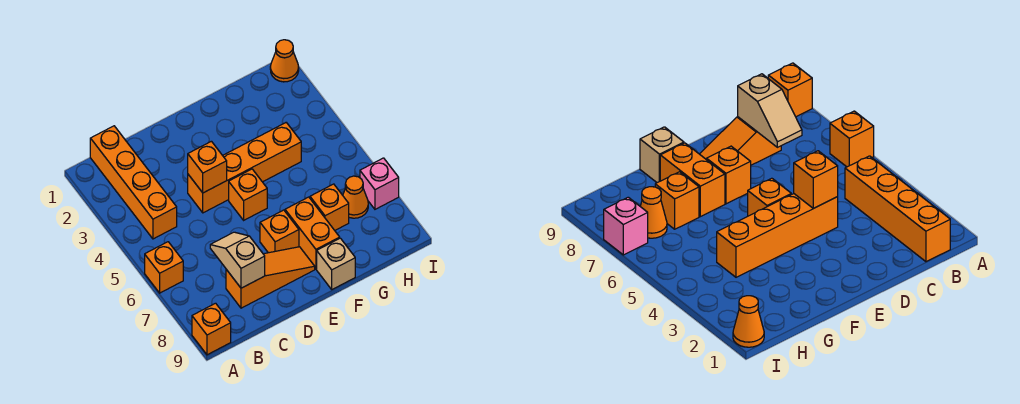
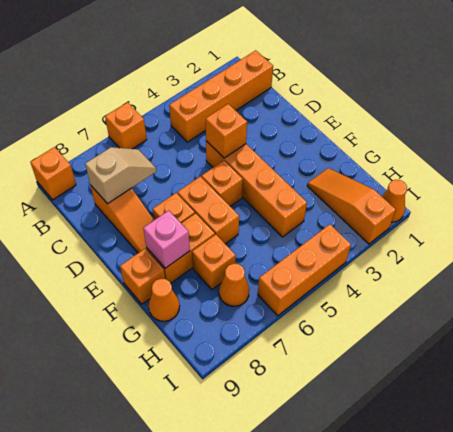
none -> orange 1x2 brick [177,176,239,244]
tan 1x1 brick [317,238,355,289] -> orange 1x1 brick [120,249,165,304]
none -> orange 1x3 slope [307,168,396,244]
none -> orange 1x1 cone [149,279,180,321]
none -> orange 1x3 brick [258,224,351,316]
pink 1x1 brick [360,158,399,209] -> pink 1x1 brick moved to [143,210,190,268]

